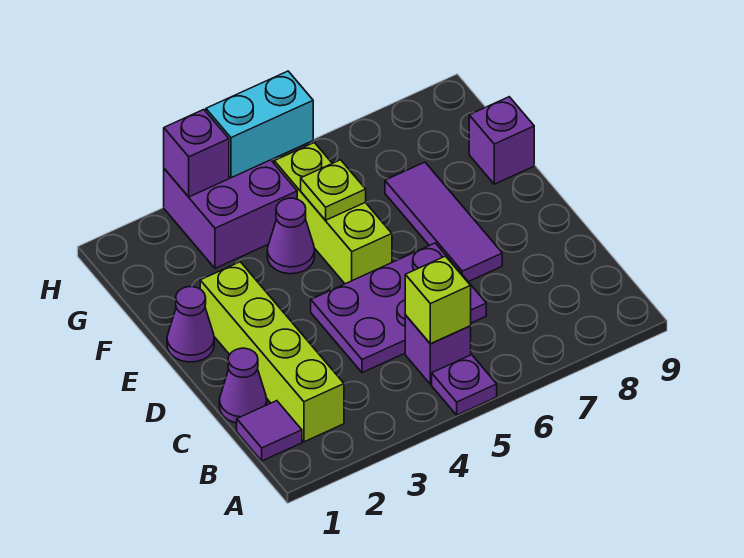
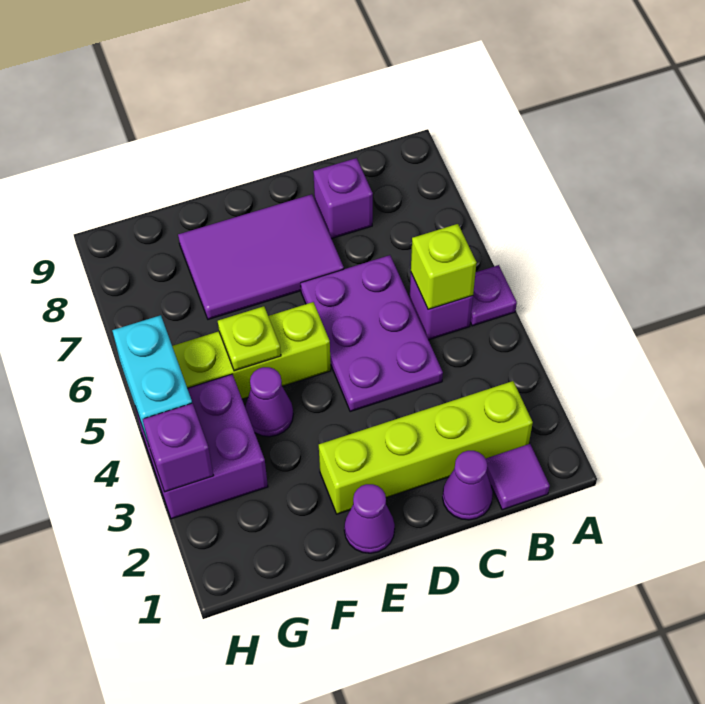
purple 1x3 tile [385,162,502,282] -> purple 2x3 tile [178,194,344,319]
purple 1x1 brick [469,97,534,184] -> purple 1x1 brick moved to [313,158,373,239]

